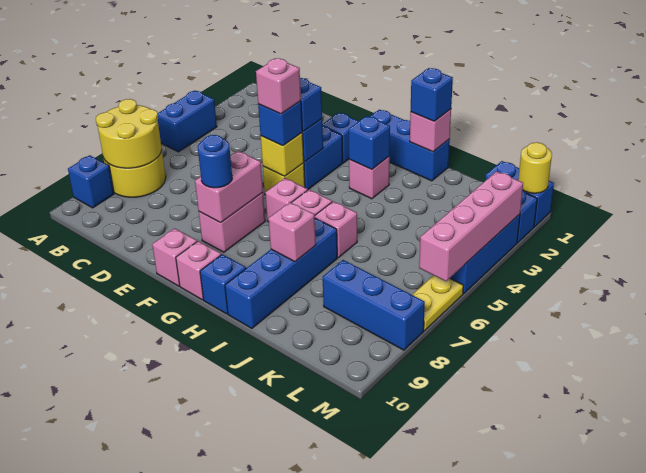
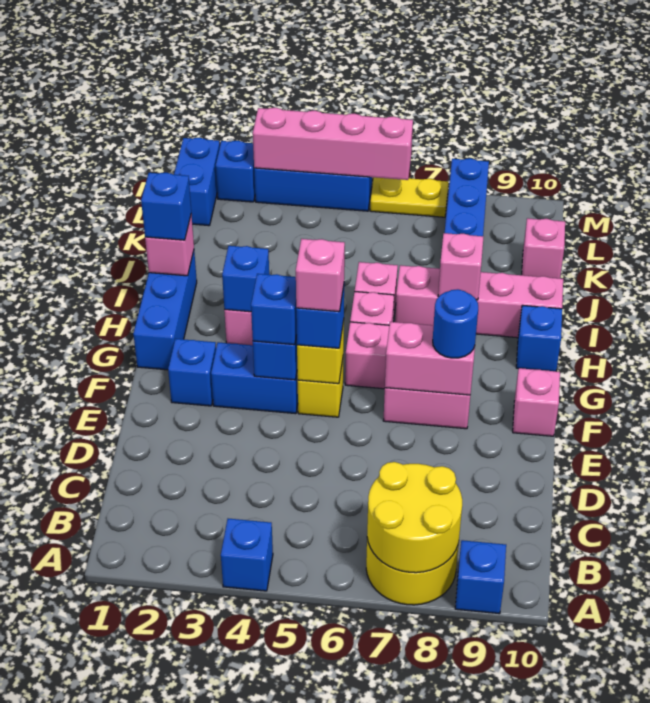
blue 1x2 brick [158,91,217,152] -> blue 1x1 brick [221,519,273,591]
pink 1x1 brick [176,241,221,300] -> pink 1x1 brick moved to [522,218,565,278]
blue 1x4 brick [225,218,337,328] -> pink 1x4 brick [395,265,563,338]
yellow 1x1 round brick [518,142,552,193] -> none

